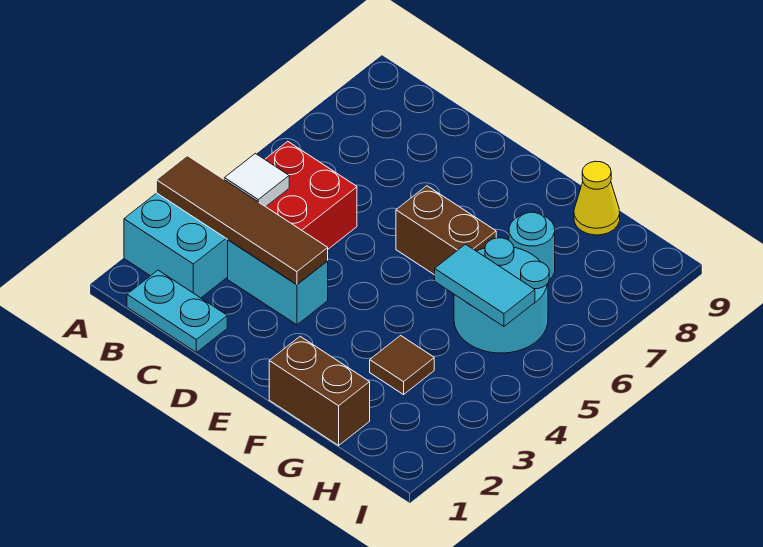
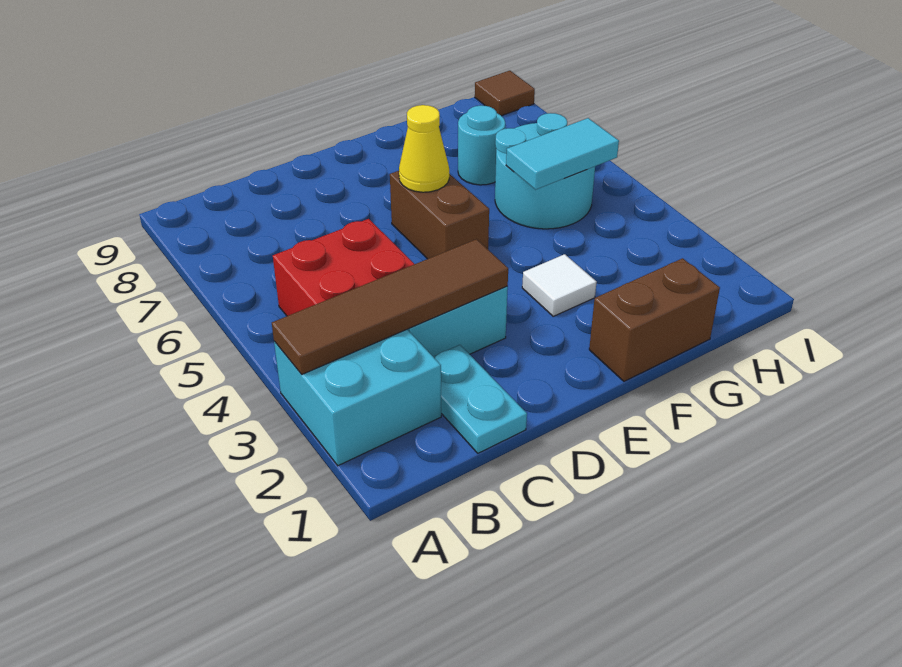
cyan 1x2 plate [127,270,227,352] -> cyan 1x2 plate turned to [433,345,527,453]
white 1x1 tile [224,153,289,207] -> white 1x1 tile moved to [522,254,597,316]
brown 1x2 brick [396,186,496,275] -> brown 1x2 brick turned to [390,171,489,259]
brown 1x1 tile [370,336,434,395] -> brown 1x1 tile moved to [475,71,535,116]
yellow 1x1 cone [574,161,620,235] -> yellow 1x1 cone moved to [399,105,449,192]

